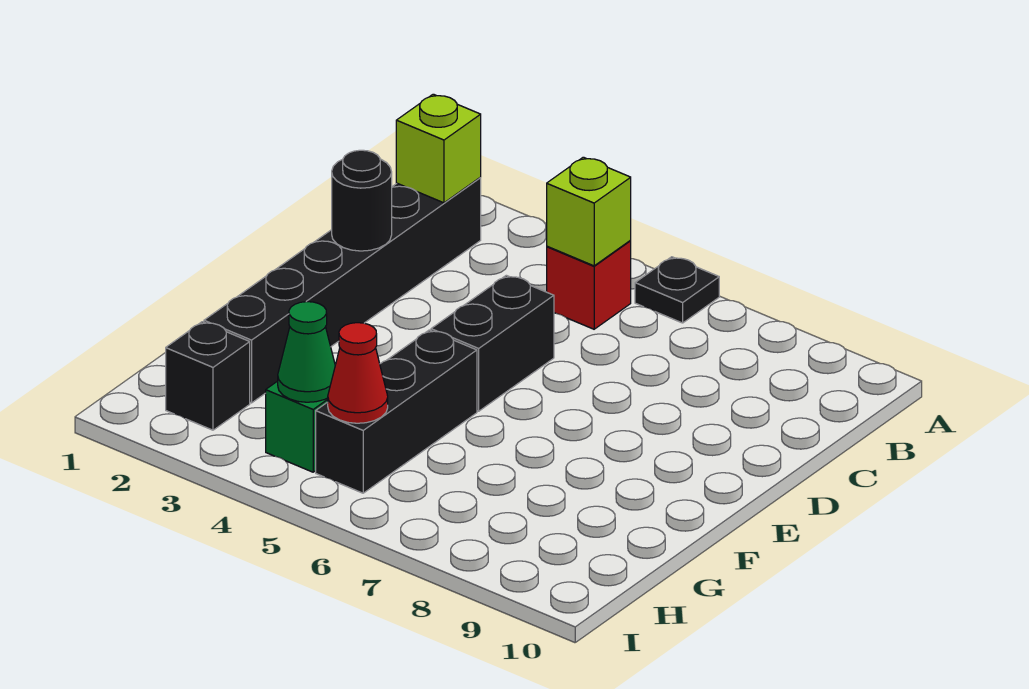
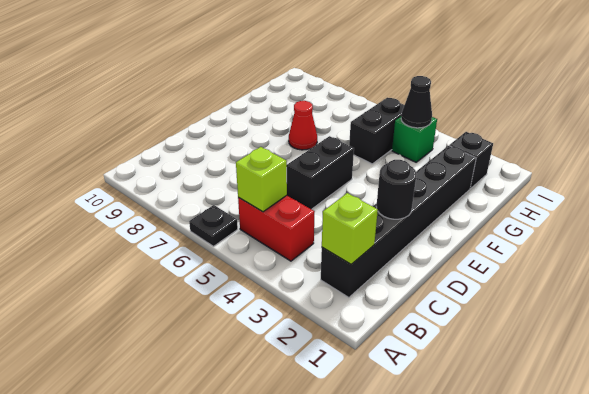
red 1x1 brick [547,241,631,329] -> red 1x2 brick [238,195,315,261]
black 1x3 brick [316,330,477,493] -> black 1x2 brick [349,98,404,164]
green 1x1 cone [278,302,335,402] -> black 1x1 cone [401,76,432,128]
red 1x1 cone [328,323,388,423] -> red 1x1 cone moved to [289,101,317,150]

